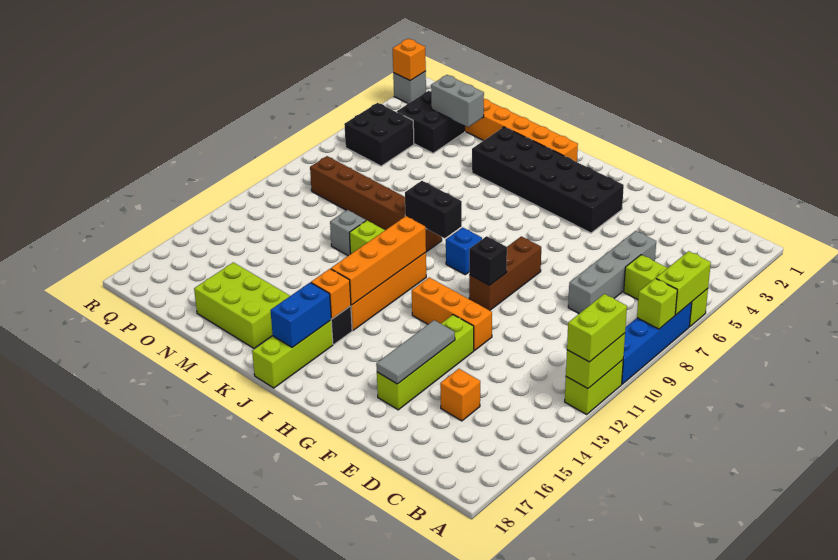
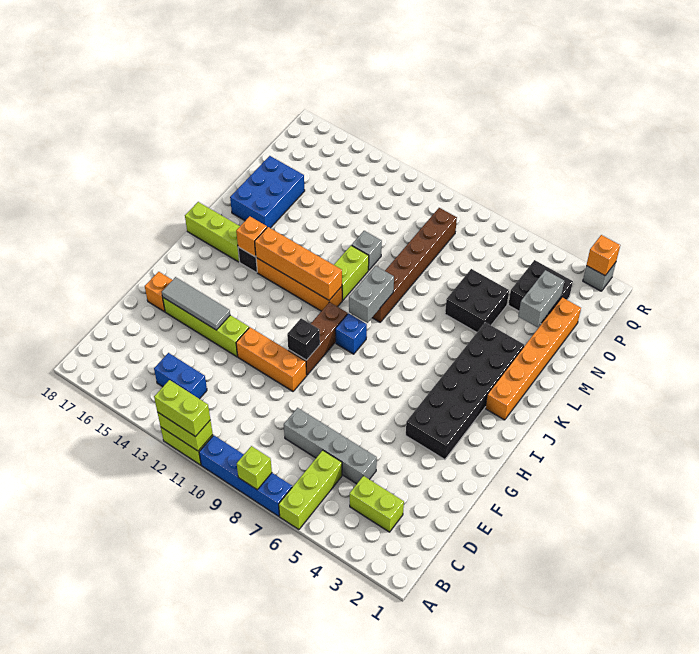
lime 1x2 brick [656,251,711,315] -> lime 1x2 brick moved to [350,476,404,532]
orange 1x1 brick [440,369,480,421] -> orange 1x1 brick moved to [145,272,172,312]
orange 1x3 brick [412,277,492,351] -> orange 1x3 brick turned to [236,327,307,391]
brown 1x3 brick [469,236,541,311] -> brown 1x3 brick turned to [288,302,348,375]
black 1x2 brick [405,181,462,238] -> grey 1x2 brick [349,266,394,323]
blue 1x2 brick [270,283,331,348] -> blue 1x2 brick moved to [154,353,207,399]
lime 2x3 brick [194,262,290,348] -> blue 2x3 brick [230,156,305,228]
black 2x2 brick [344,103,414,166] -> black 2x2 brick moved to [445,269,509,332]

